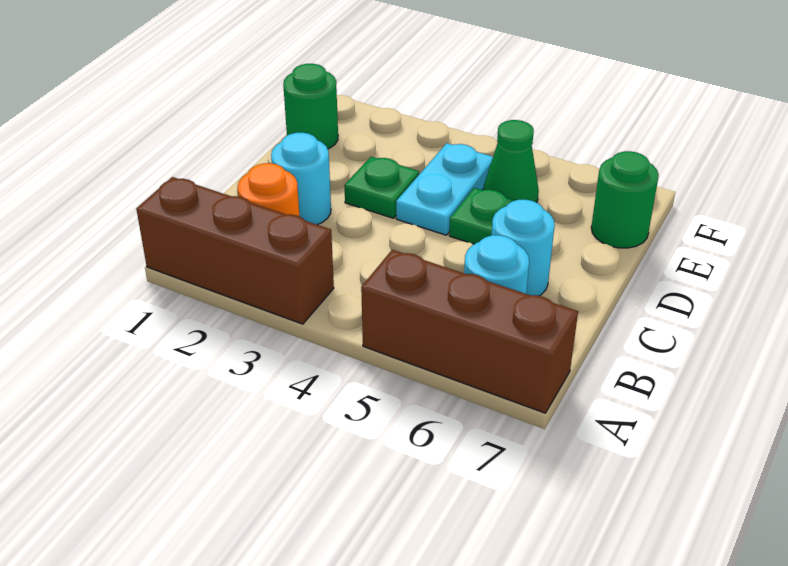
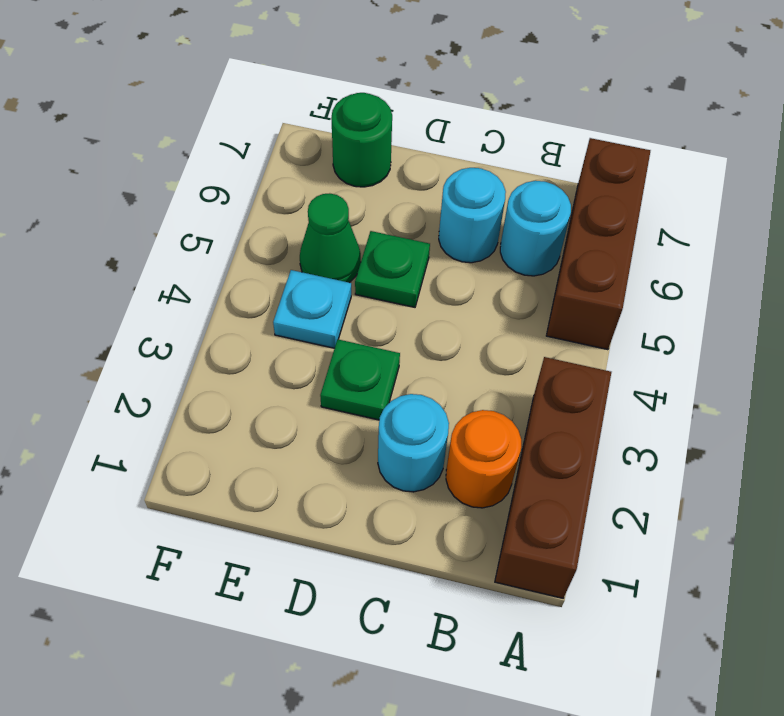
cyan 1x2 plate [396,143,493,235] -> cyan 1x1 plate [273,270,351,348]
green 1x1 round brick [283,64,338,149] -> none

